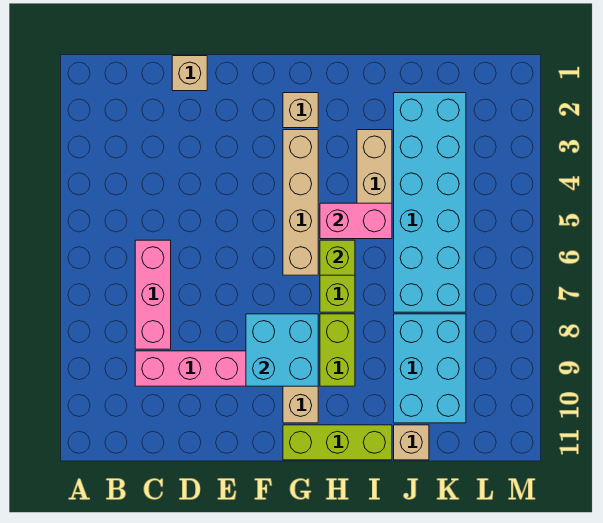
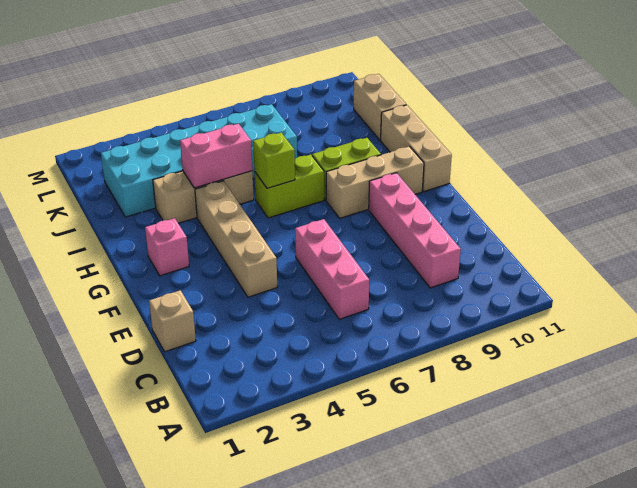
pink 1x3 brick [135,240,171,349] -> pink 1x3 brick turned to [295,219,369,319]
cyan 2x2 brick [246,314,318,386] -> none
tan 1x1 brick [283,93,318,128] -> pink 1x1 brick [145,218,189,276]
tan 1x4 brick [283,130,318,275] -> tan 1x4 brick turned to [195,181,277,297]
lime 1x3 brick [283,425,392,460] -> tan 1x3 brick [381,105,452,191]
pink 1x2 brick [320,203,392,239] -> pink 1x2 brick turned to [180,124,252,188]
cyan 2x3 brick [394,314,466,423] -> none
tan 1x1 brick [394,425,429,460] -> tan 1x2 brick [354,74,406,140]

